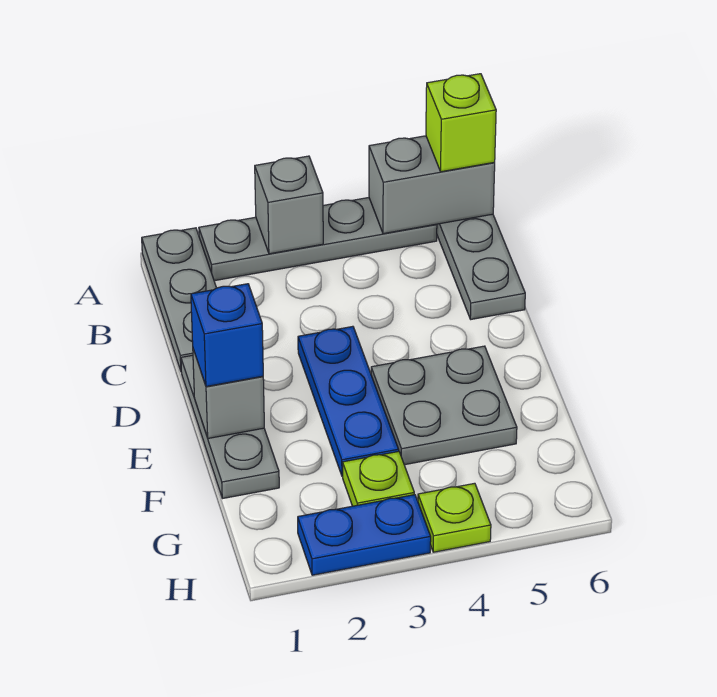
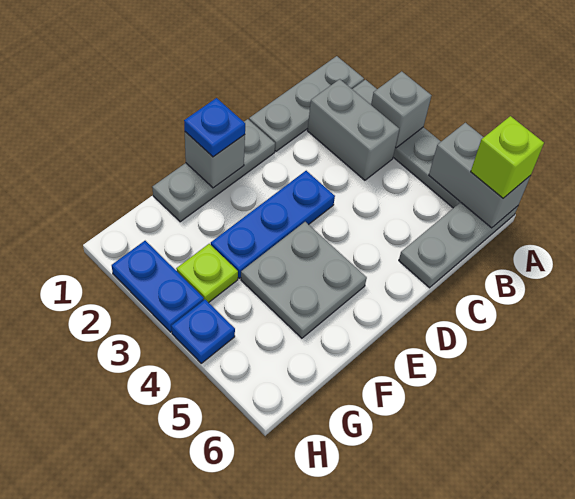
none -> grey 1x2 brick [307,79,399,180]
blue 1x1 brick [191,284,263,387] -> blue 1x1 plate [184,98,245,157]
lime 1x1 plate [418,483,491,552] -> blue 1x1 plate [171,300,235,363]

